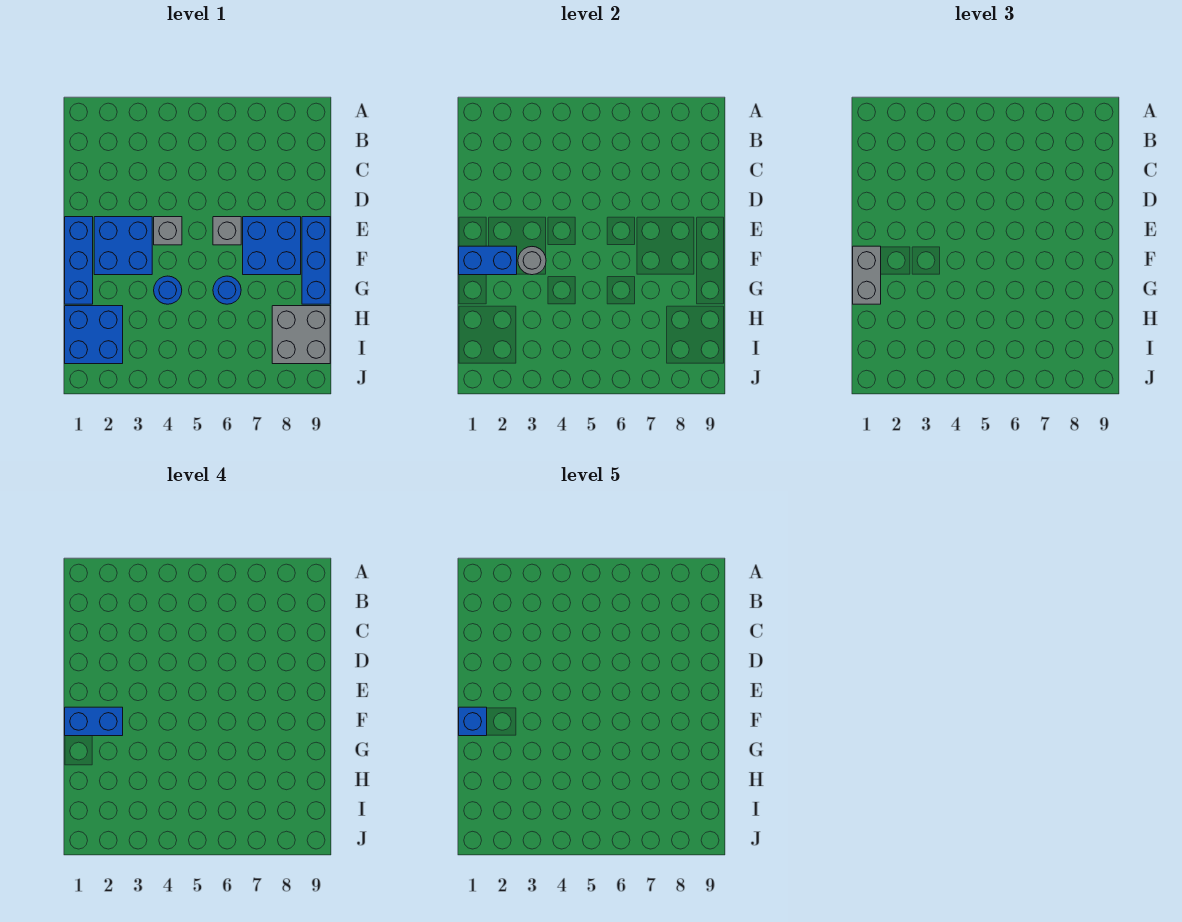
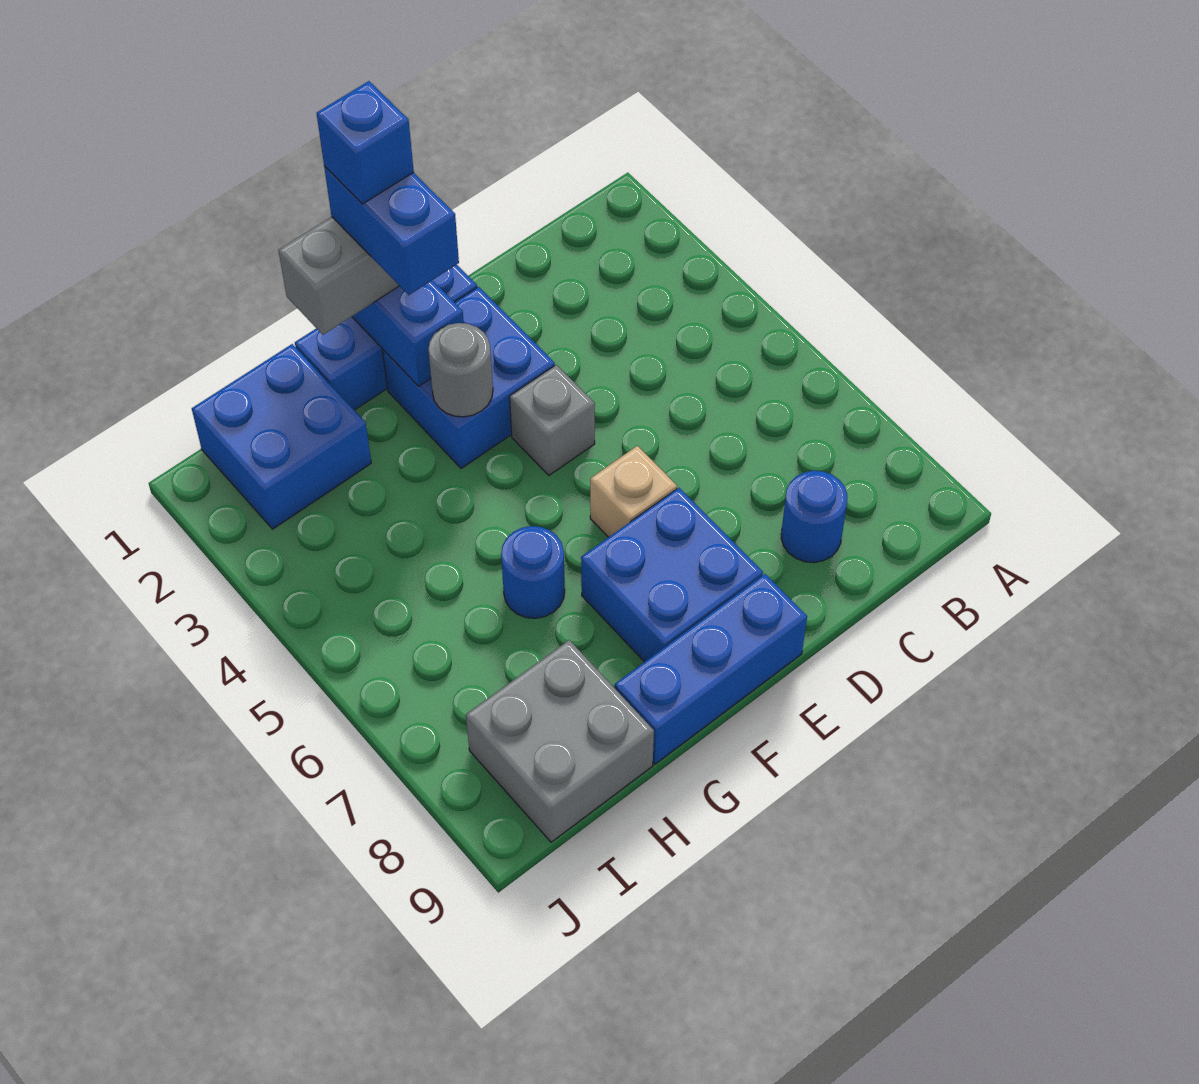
grey 1x1 brick [213,217,241,245] -> tan 1x1 brick [590,446,677,537]
blue 1x1 round brick [154,276,182,304] -> blue 1x1 round brick moved to [781,471,847,563]

